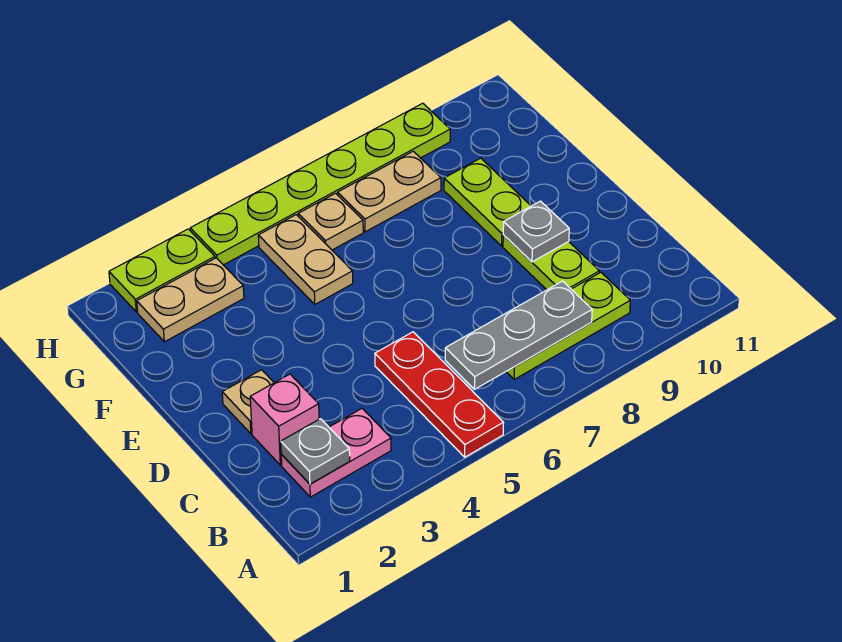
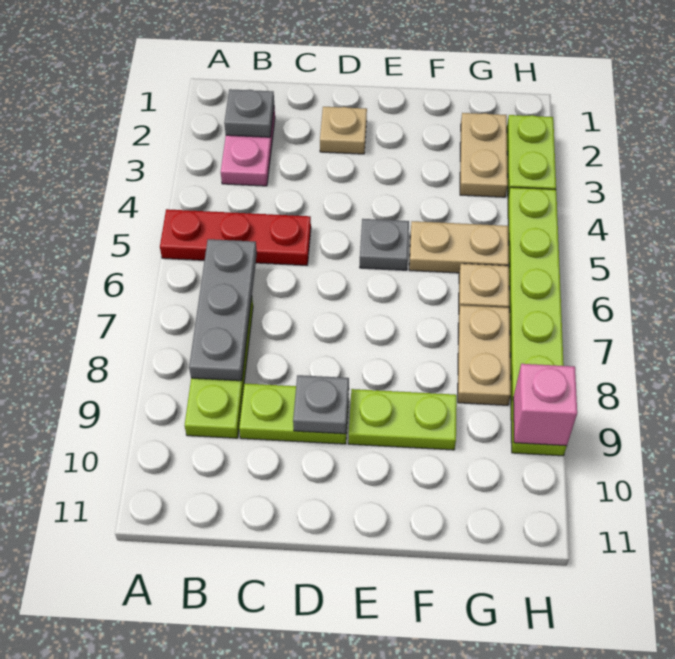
pink 1x1 brick [250,374,319,465] -> pink 1x1 brick moved to [513,364,577,446]
none -> grey 1x1 plate [360,219,409,270]

